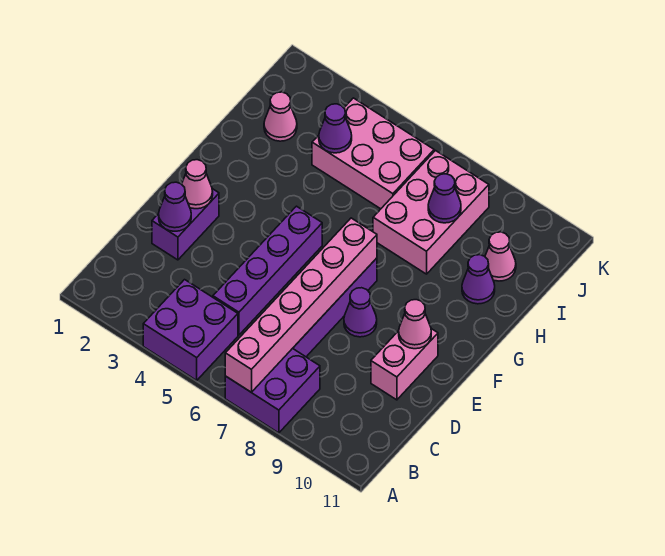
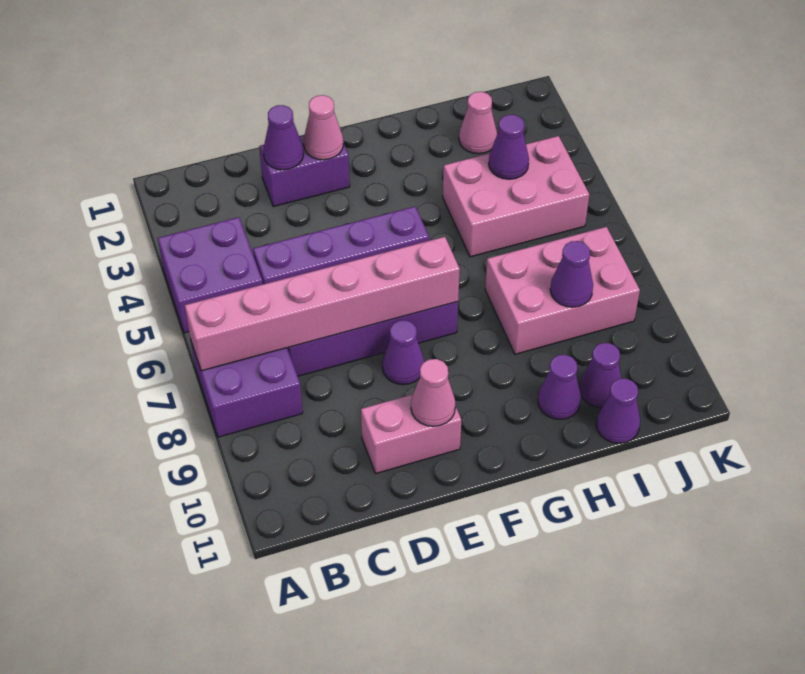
pink 2x3 brick [312,98,434,209] -> pink 2x3 brick turned to [443,136,589,257]
pink 1x1 cone [485,232,516,281] -> purple 1x1 cone [579,343,621,407]
none -> purple 1x1 cone [596,379,640,443]

